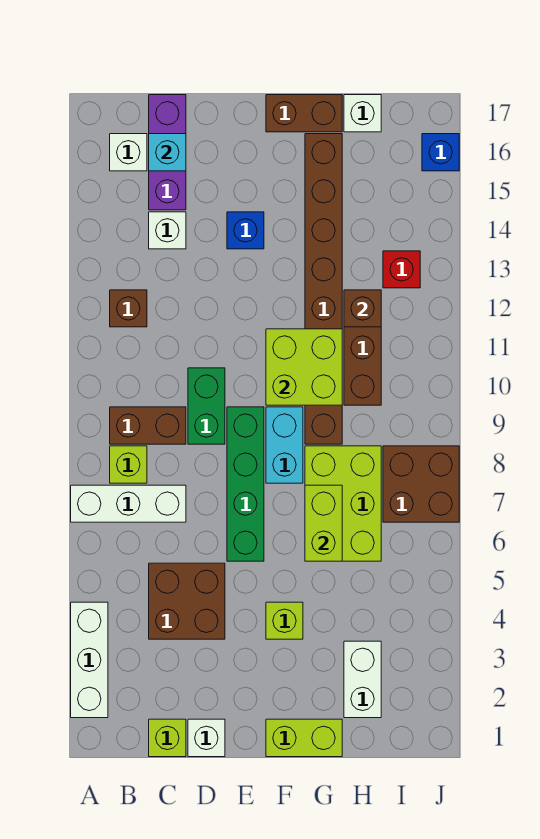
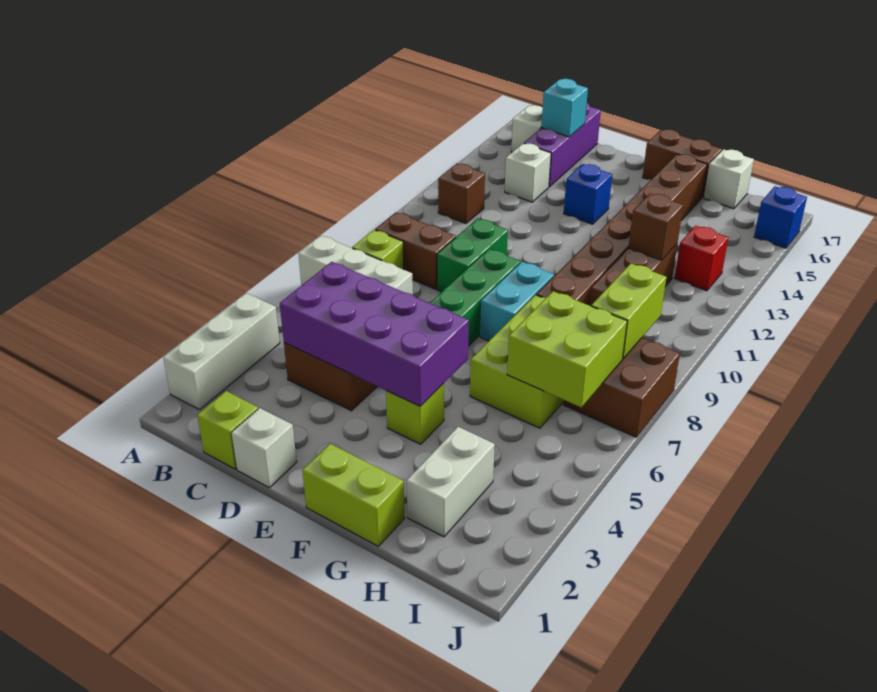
none -> purple 2x4 brick [280,262,469,406]
lime 2x2 brick [266,329,342,405] -> lime 2x2 brick moved to [507,291,627,407]
lime 1x2 brick [305,485,342,561] -> lime 1x2 brick moved to [591,264,666,359]

